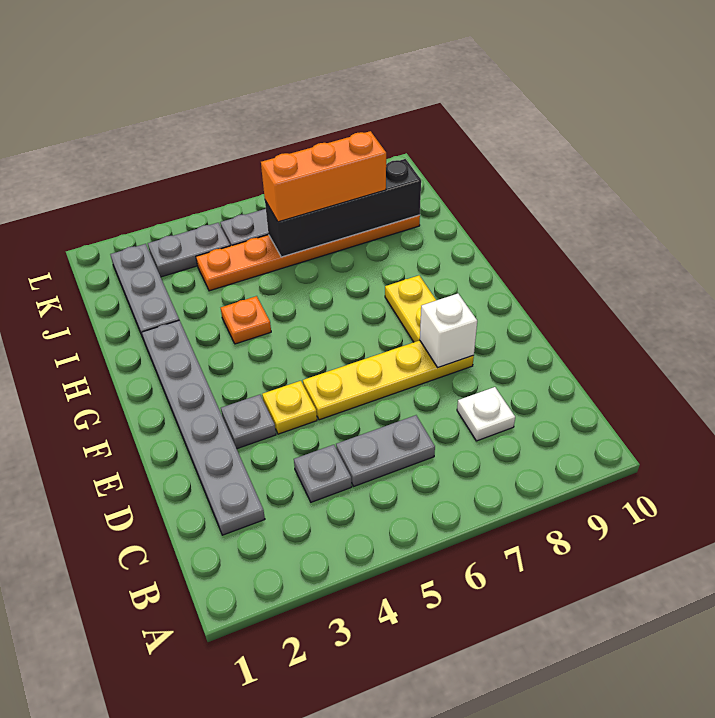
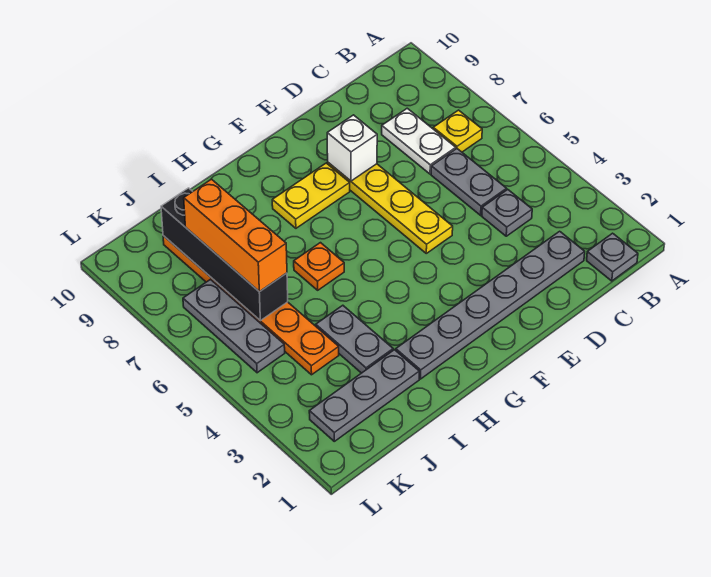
white 1x1 plate [457,387,515,441] -> white 1x2 plate [382,108,456,174]
grey 1x1 plate [221,395,276,449] -> grey 1x1 plate moved to [587,233,638,281]
yellow 1x1 plate [262,381,317,434] -> yellow 1x1 plate moved to [433,110,482,152]
orange 1x1 plate [221,296,271,344] -> orange 1x1 plate moved to [294,243,344,290]
grey 1x2 plate [148,223,230,277] -> grey 1x2 plate moved to [316,305,393,373]

